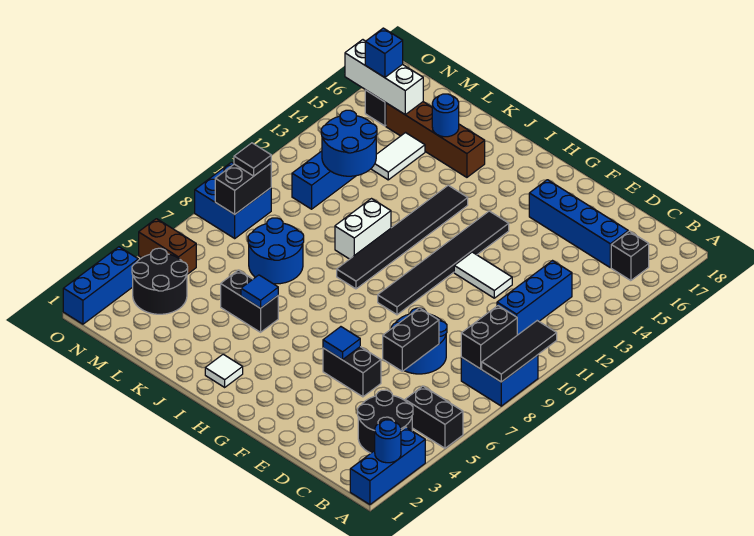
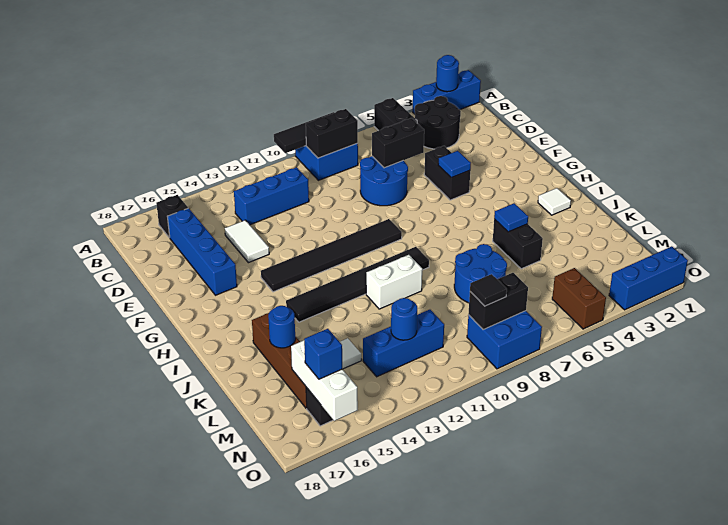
white 1x2 tile [454,252,512,298] -> white 1x2 tile moved to [225,220,269,263]
blue 2x2 round brick [321,110,377,176] -> blue 1x1 round brick [391,298,417,340]
black 2x2 round brick [132,248,188,314] -> none

